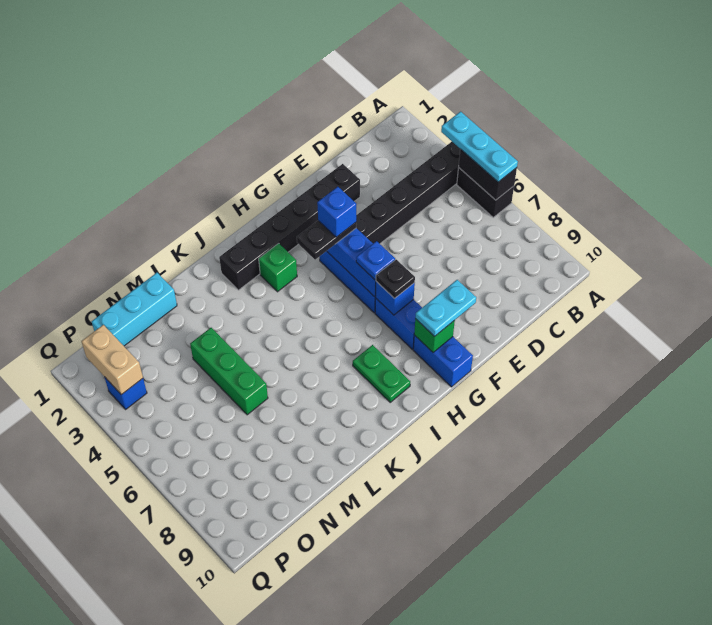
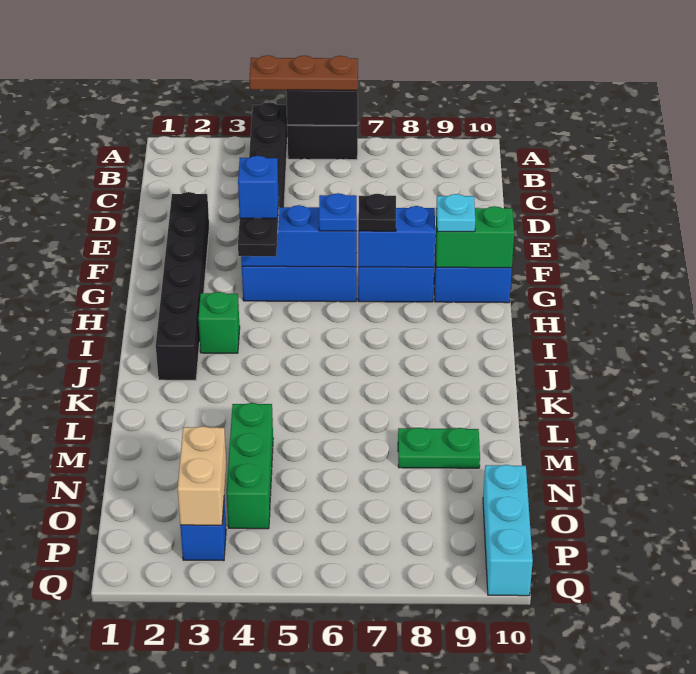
cyan 1x3 plate [441,112,518,182] -> brown 1x3 plate [250,55,358,90]
cyan 1x2 plate [415,280,476,336] -> cyan 1x1 plate [436,194,475,232]
blue 1x1 brick [376,281,415,315] -> blue 1x2 brick [358,206,435,267]
green 1x1 brick [414,319,455,352] -> green 1x2 brick [435,206,514,268]
green 1x2 plate [353,345,410,402] -> green 1x2 plate moved to [398,428,480,468]
cyan 1x3 brick [92,273,177,346] -> cyan 1x3 brick moved to [483,465,533,596]
green 1x3 brick [190,328,268,415] -> green 1x3 brick turned to [226,403,273,529]
tan 1x2 brick [81,325,143,395] -> tan 1x2 brick turned to [178,426,226,525]

